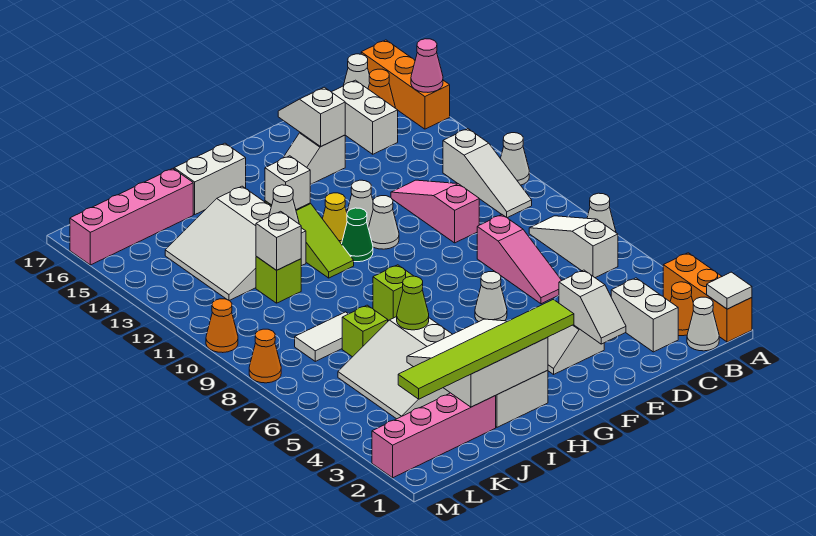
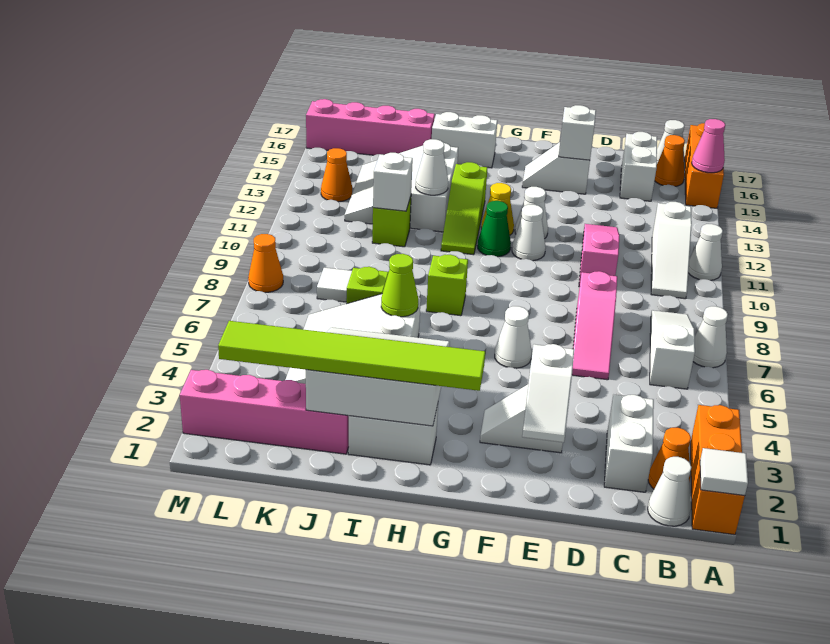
white 1x1 brick [265,156,310,210] -> none
orange 1x1 cone [206,299,238,353] -> orange 1x1 cone moved to [321,148,352,202]

